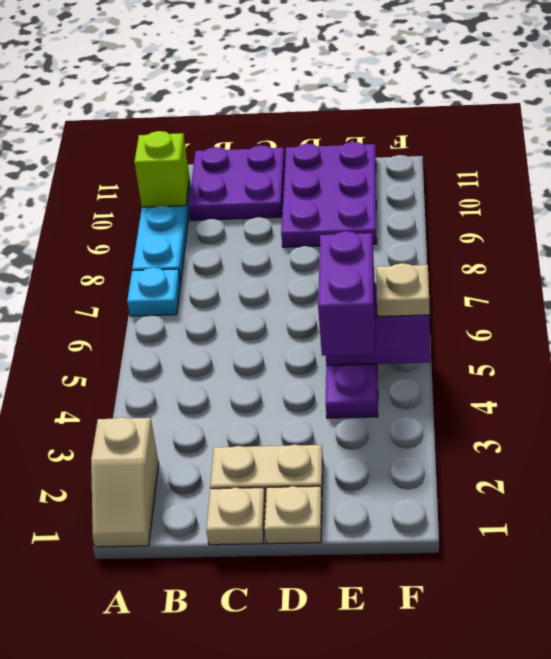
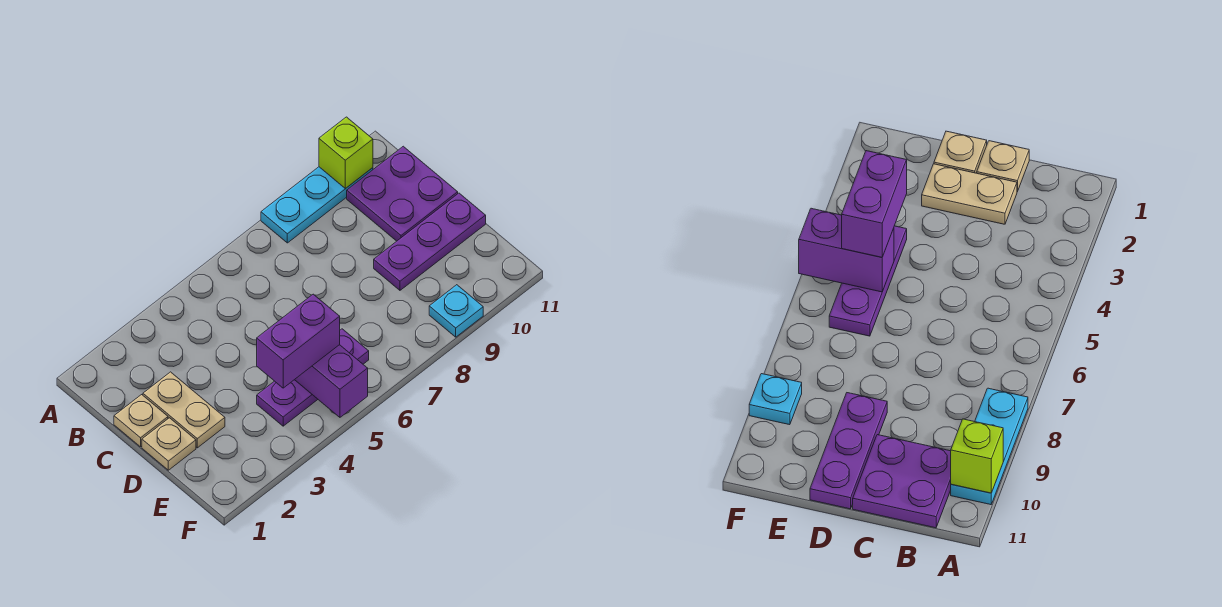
tan 1x2 slope [91,417,159,547] -> none
cyan 1x1 plate [127,268,181,316] -> cyan 1x1 plate moved to [429,285,483,337]
purple 2x3 plate [281,142,377,247] -> purple 1x3 plate [374,193,486,290]
tan 1x1 plate [376,263,430,316] -> none

